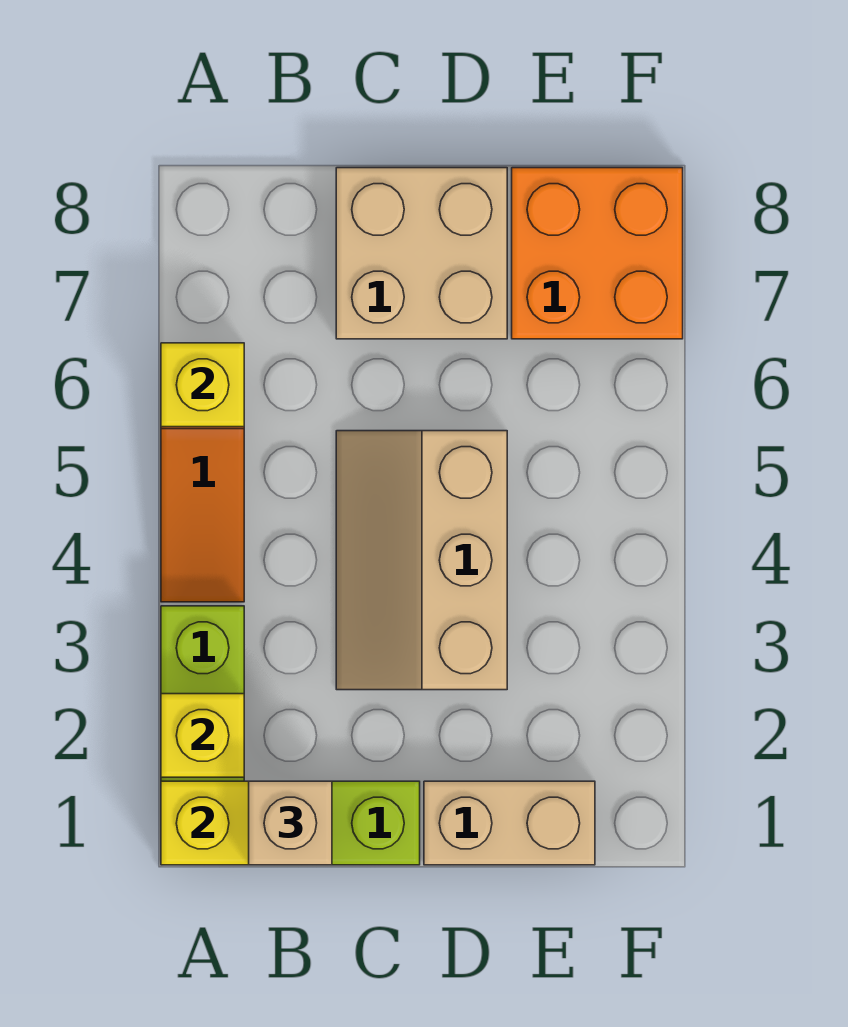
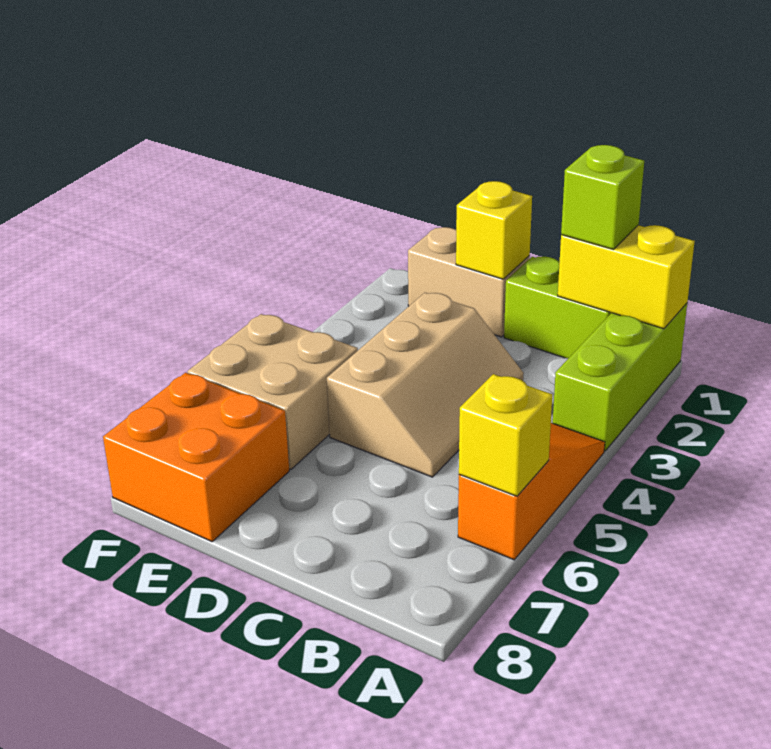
yellow 1x1 brick [161,694,244,777] -> yellow 1x1 brick moved to [456,181,532,279]
tan 1x1 brick [249,781,332,865] -> lime 1x1 brick [561,145,644,249]
tan 2x2 brick [336,168,507,339] -> tan 2x2 brick moved to [187,314,358,469]

